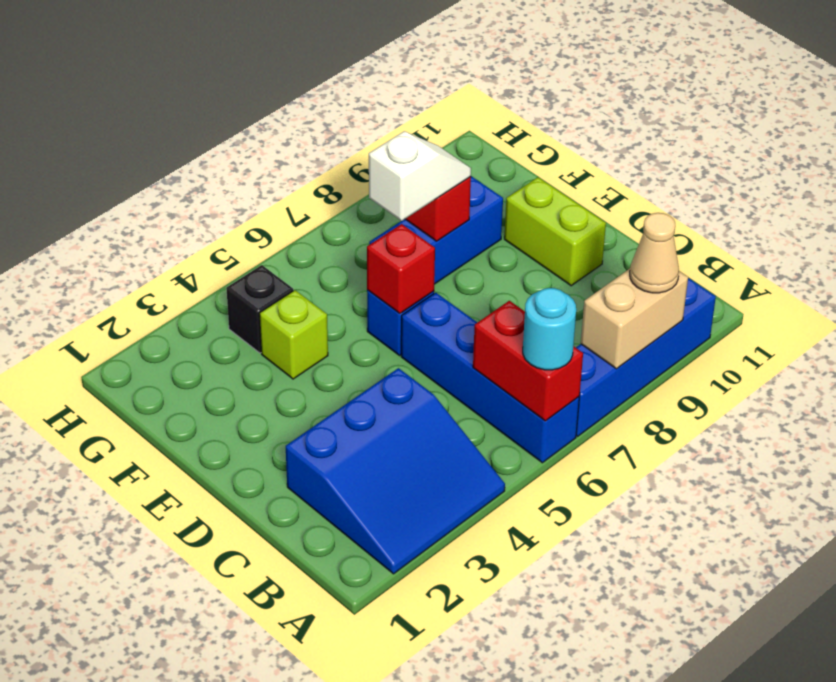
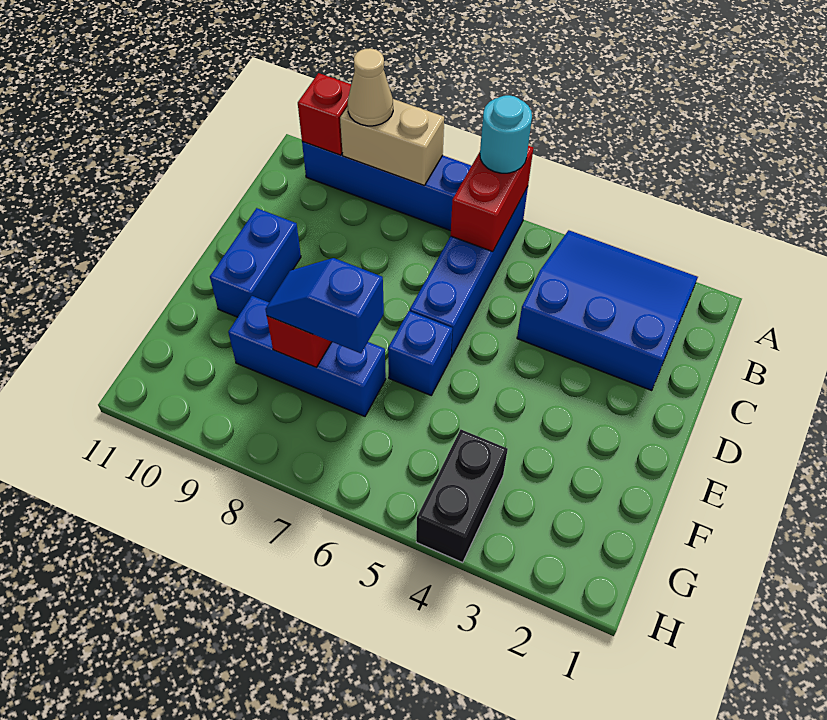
lime 1x2 brick [504,177,606,286] -> blue 1x2 brick [210,208,301,317]
red 1x1 brick [367,224,435,313] -> red 1x1 brick moved to [298,73,351,155]
lime 1x1 brick [259,290,328,379] -> none
white 1x2 slope [369,131,471,221] -> blue 1x2 slope [265,258,384,353]
black 1x1 brick [226,265,293,353] -> black 1x2 brick [416,430,508,563]

